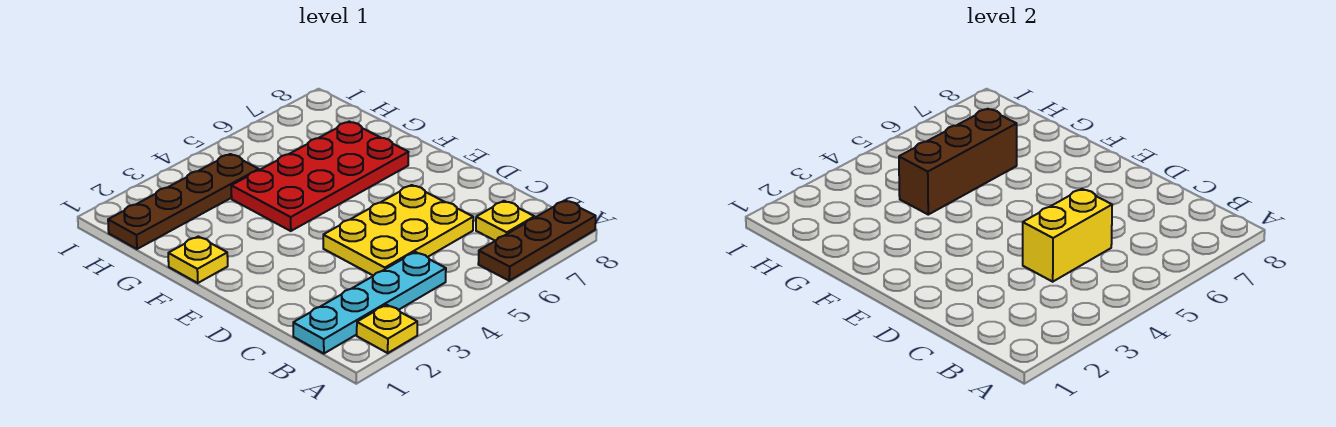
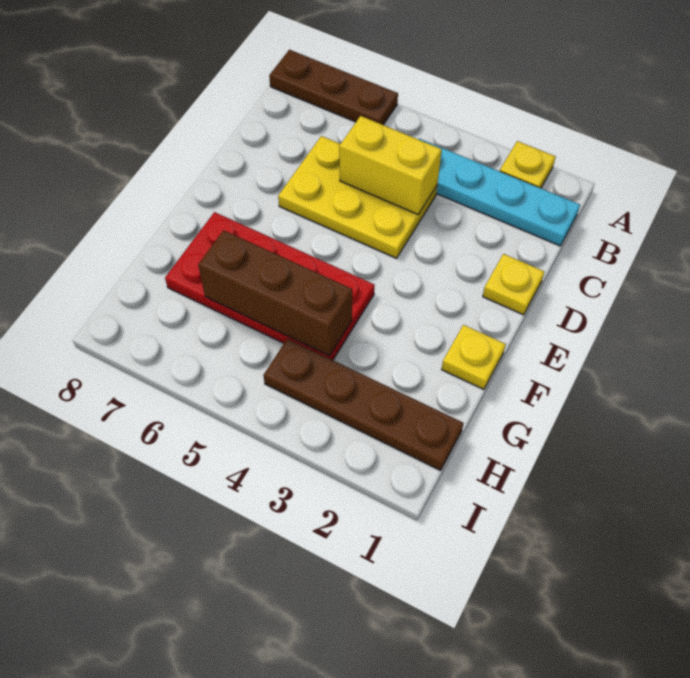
yellow 1x1 plate [476,201,535,241] -> yellow 1x1 plate moved to [483,254,544,315]

